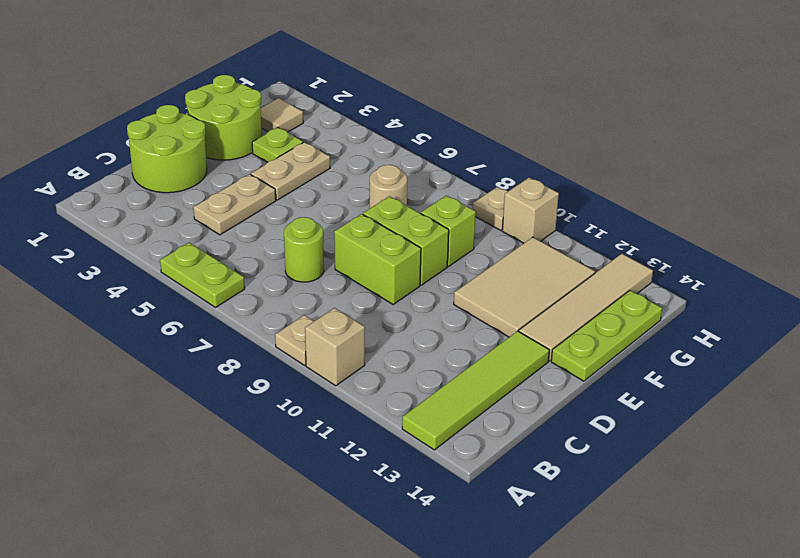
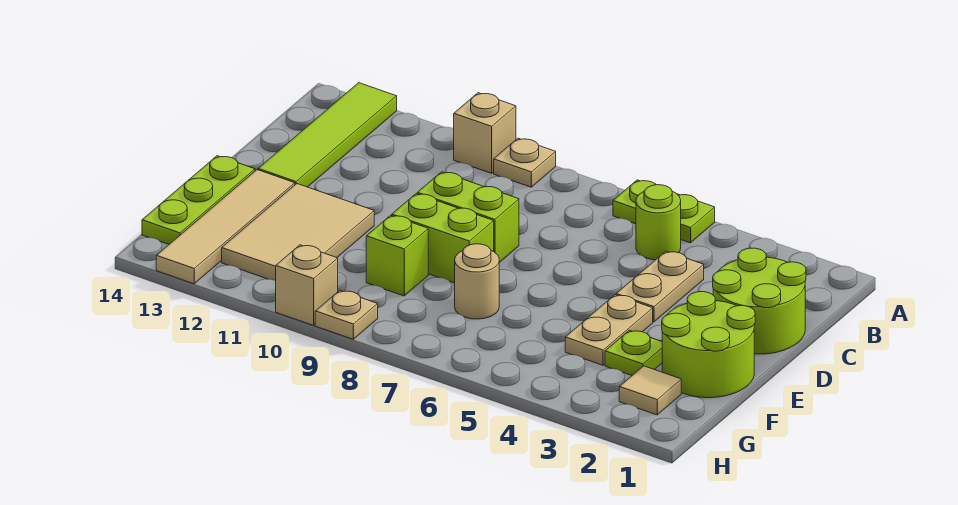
lime 1x1 round brick [284,217,324,282] -> lime 1x1 round brick moved to [636,185,681,260]

